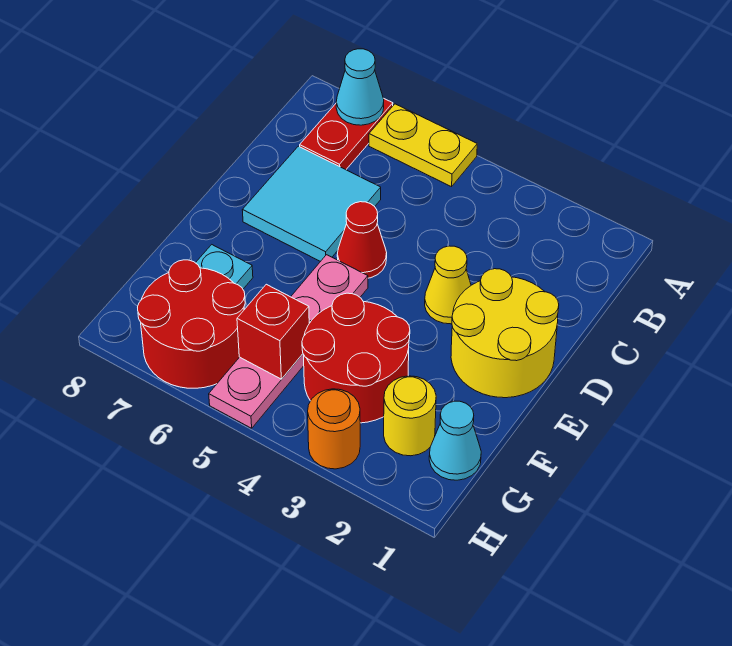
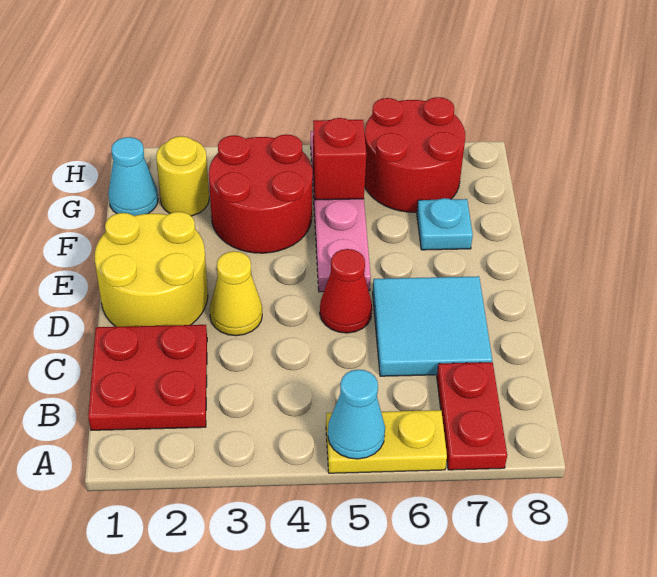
cyan 1x1 cone [336,49,384,125] -> cyan 1x1 cone moved to [328,370,385,459]
none -> red 2x2 plate [88,325,207,430]
orange 1x1 round brick [308,389,360,469] -> none

